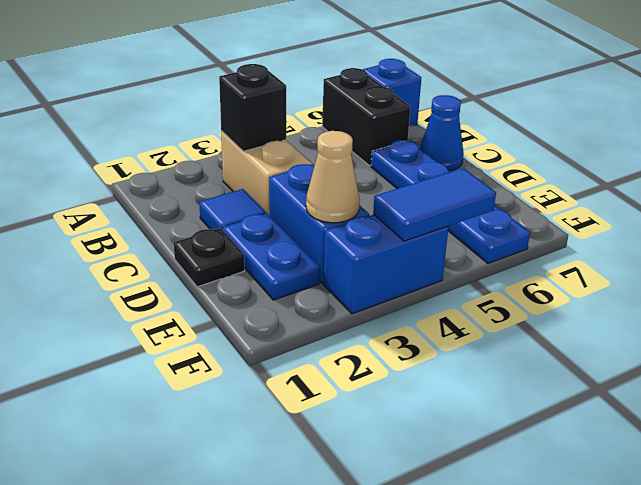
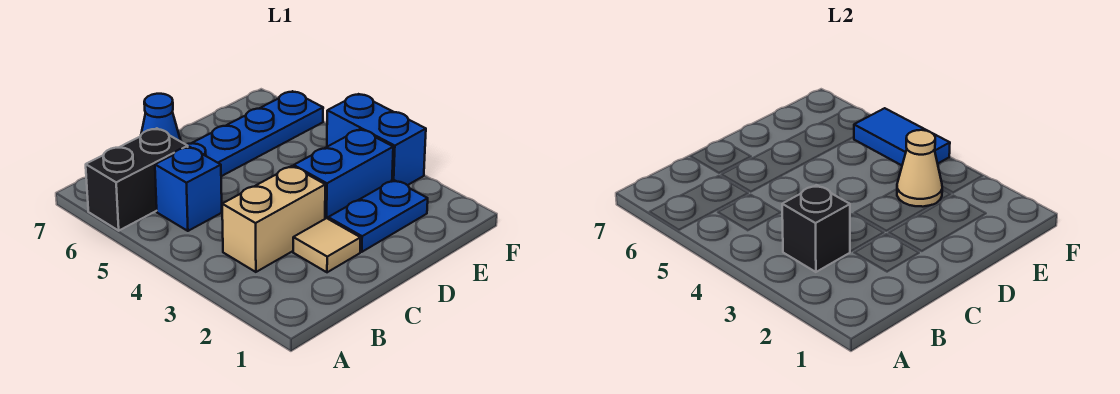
blue 1x1 brick [362,59,421,125] -> blue 1x1 brick moved to [155,147,222,231]
blue 1x1 tile [199,189,266,230] -> tan 1x1 tile [293,218,361,272]
black 1x1 plate [174,228,244,287] -> none

